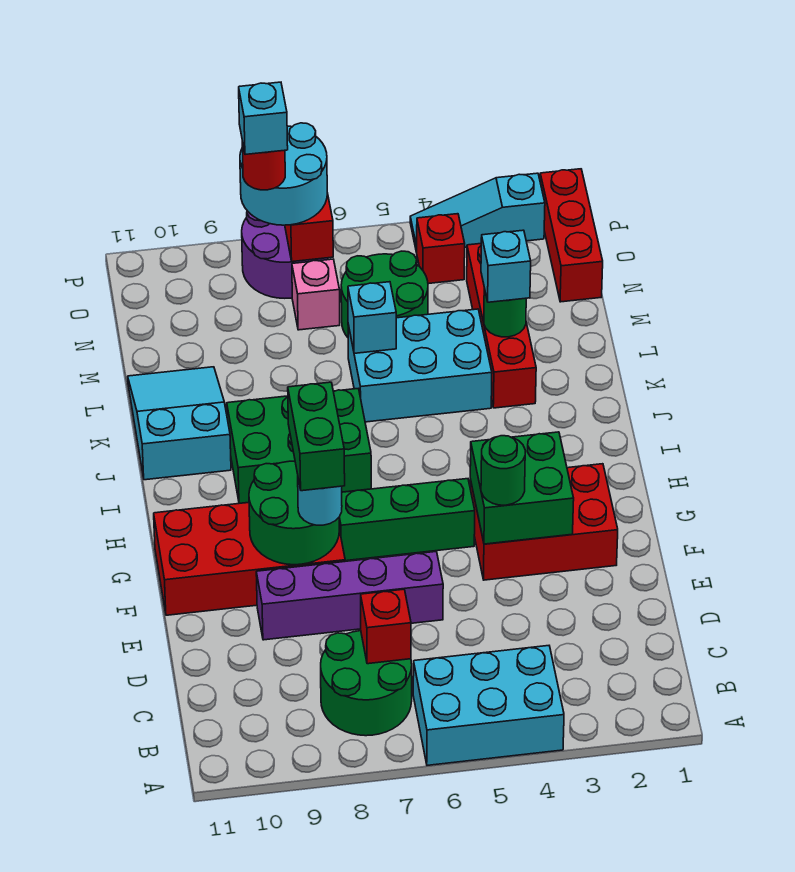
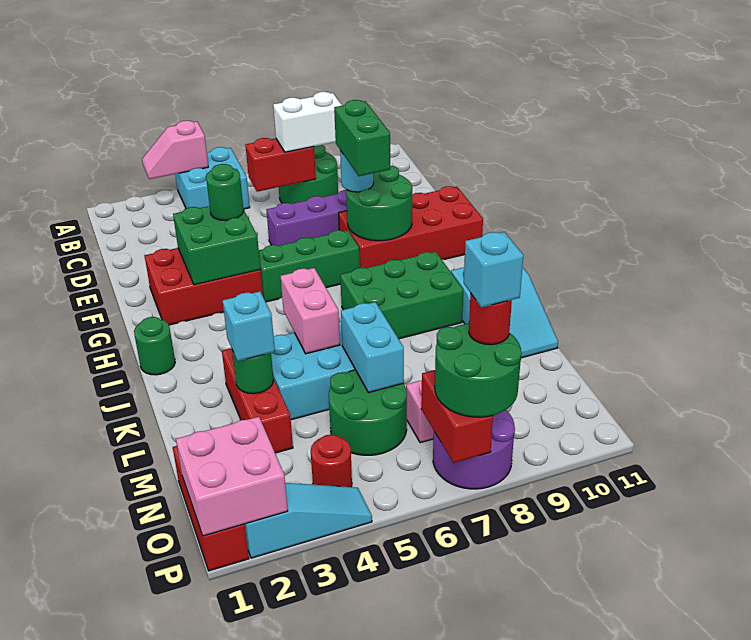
none -> pink 1x2 slope [142,121,208,179]
cyan 2x3 brick [413,646,564,765] -> cyan 2x2 brick [175,147,250,209]
red 1x1 brick [361,589,411,664] -> red 1x2 brick [245,138,316,192]
none -> white 1x2 brick [273,92,342,152]
none -> green 1x1 round brick [134,317,175,375]
none -> pink 1x2 brick [281,268,340,354]
red 1x4 brick [467,244,536,408] -> red 1x3 brick [222,348,293,453]
cyan 1x1 brick [348,282,396,353] -> cyan 1x2 brick [341,302,404,393]
none -> pink 2x2 brick [176,417,288,536]
red 1x1 brick [417,214,465,284] -> red 1x1 round brick [311,435,352,487]
cyan 2x2 round brick [240,123,327,225] -> green 2x2 round brick [435,324,522,417]

